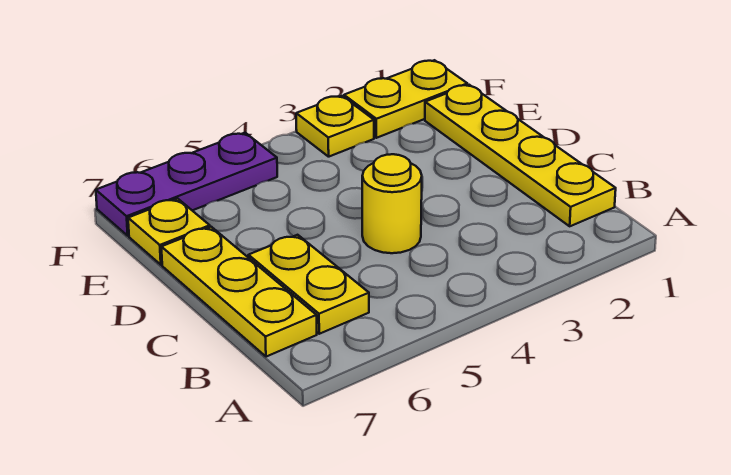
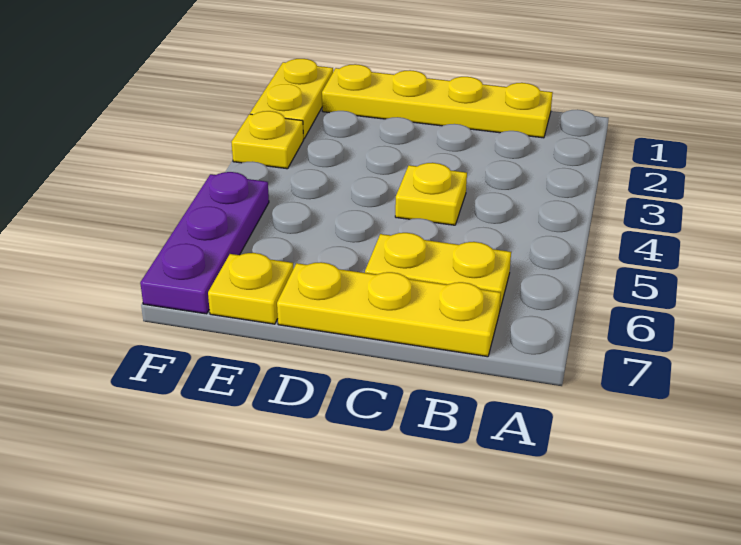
yellow 1x1 round brick [362,154,422,253] -> yellow 1x1 plate [395,163,467,225]

